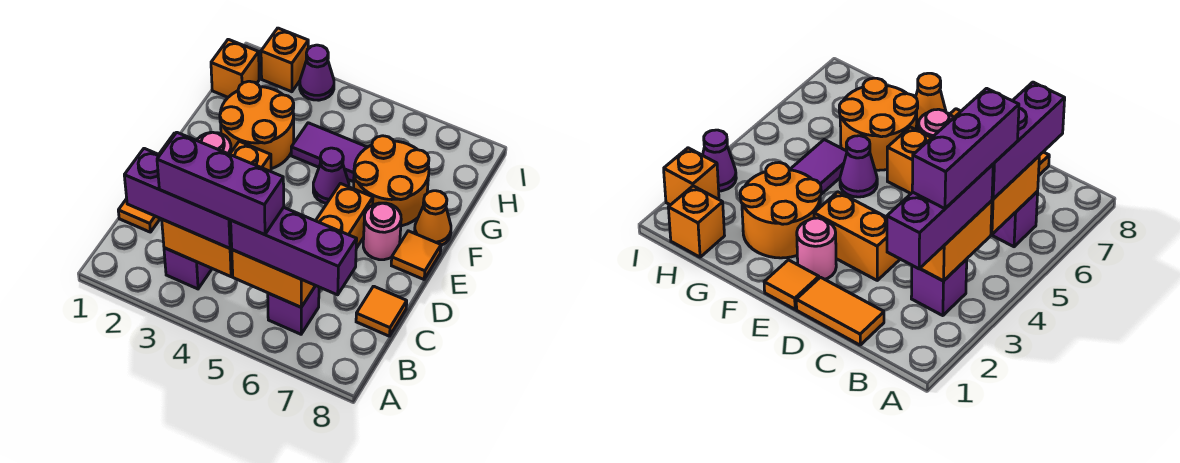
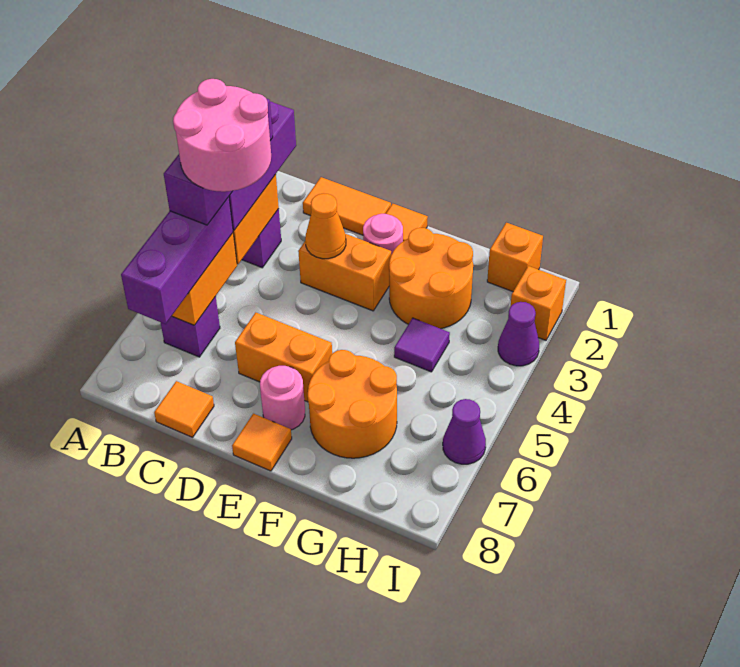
none -> pink 2x2 round brick [173,79,271,192]
purple 1x1 cone [313,148,349,203] -> purple 1x1 cone moved to [443,399,486,464]
orange 1x1 cone [415,191,451,245] -> orange 1x1 cone moved to [305,193,346,259]
purple 1x2 tile [291,123,367,182] -> purple 1x1 tile [394,318,450,372]

